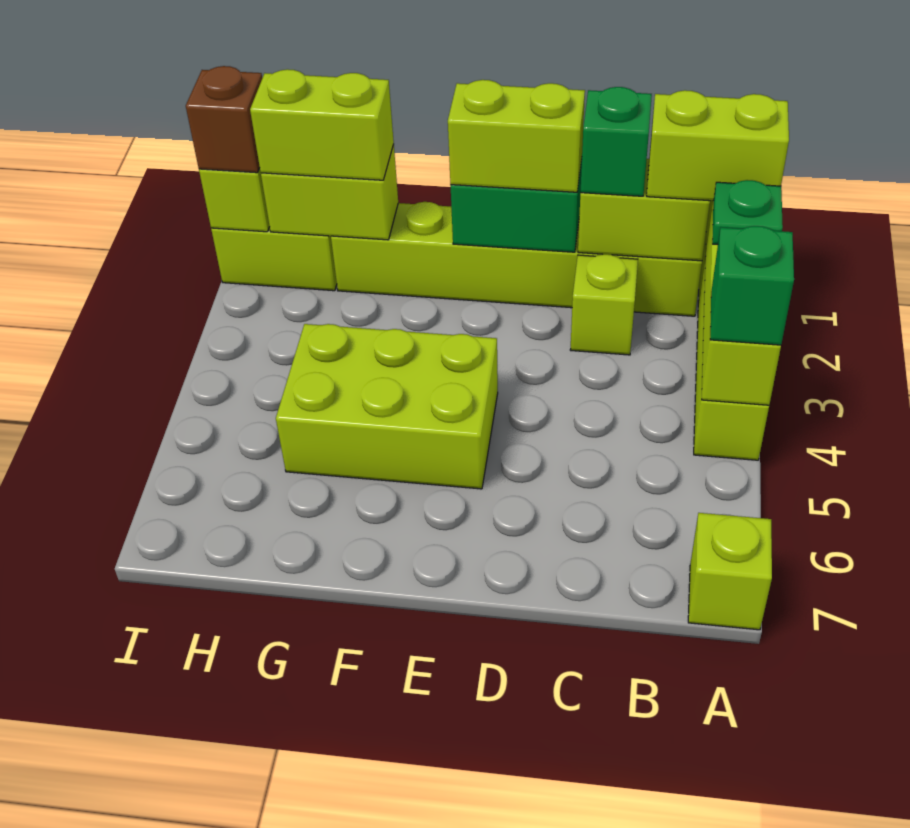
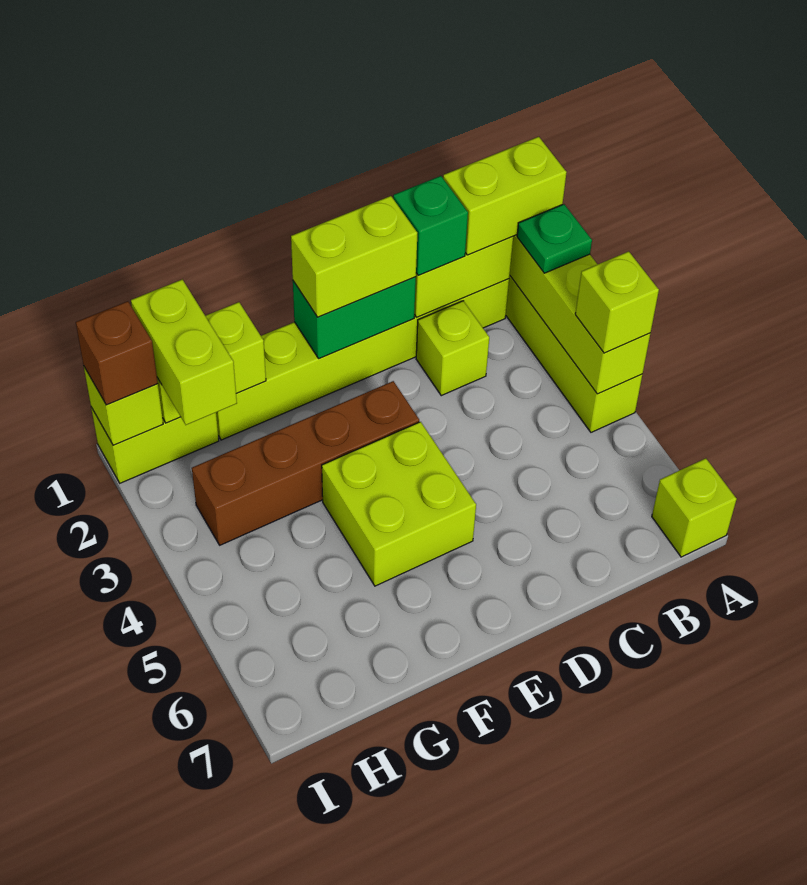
green 1x1 brick [710,226,794,345] -> lime 1x1 brick [575,251,659,353]
none -> brown 1x4 brick [192,381,419,545]
lime 2x3 brick [276,324,498,489] -> lime 2x2 brick [322,422,476,586]
lime 1x2 brick [250,69,394,180] -> lime 1x2 brick turned to [131,279,237,425]

